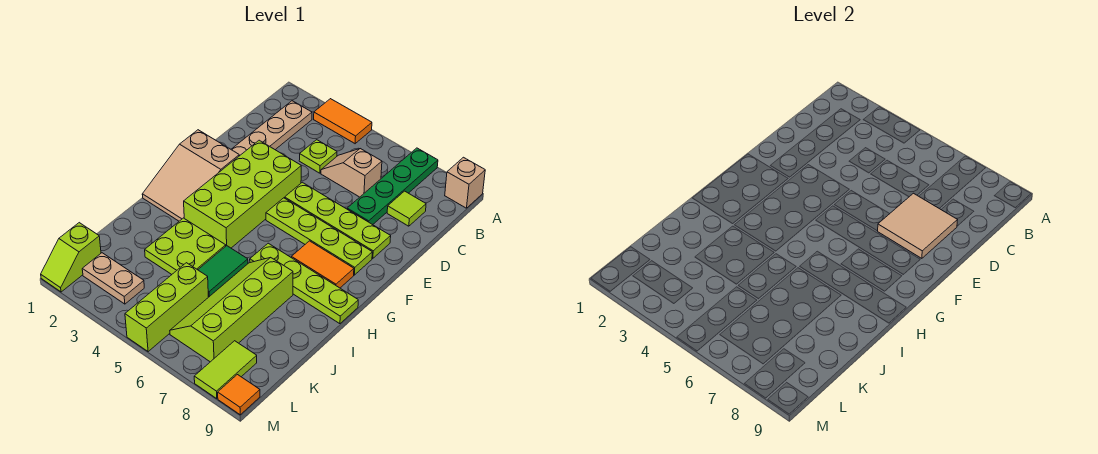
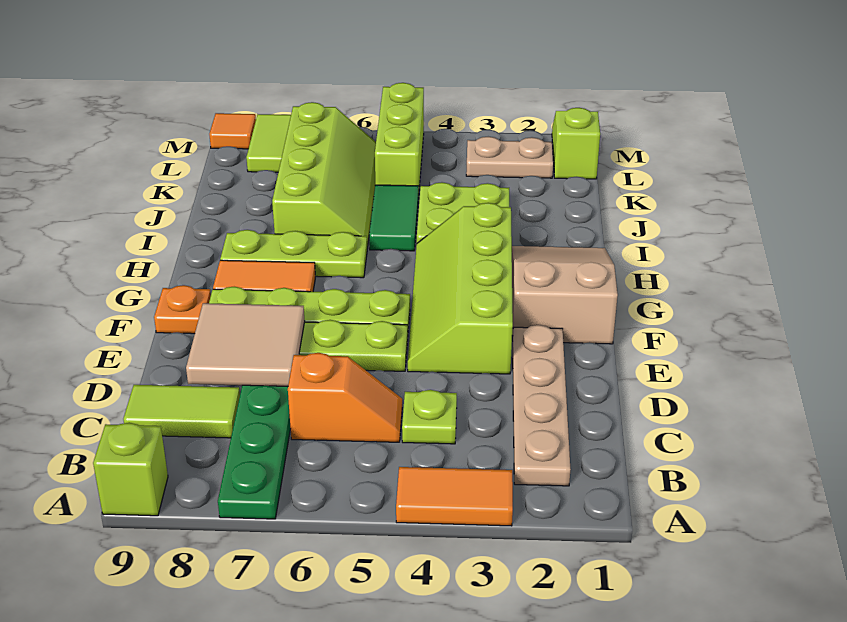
tan 1x1 brick [445,157,485,208] -> lime 1x1 brick [93,423,168,516]
tan 1x2 slope [321,149,382,197] -> orange 1x2 slope [288,353,402,442]
lime 1x1 tile [387,191,426,226] -> lime 1x2 tile [123,385,240,438]
lime 2x4 brick [184,140,301,248] -> lime 2x4 slope [408,203,513,374]
none -> orange 1x1 plate [154,285,211,334]
lime 1x4 plate [250,243,358,324] -> lime 1x3 plate [220,230,367,278]

